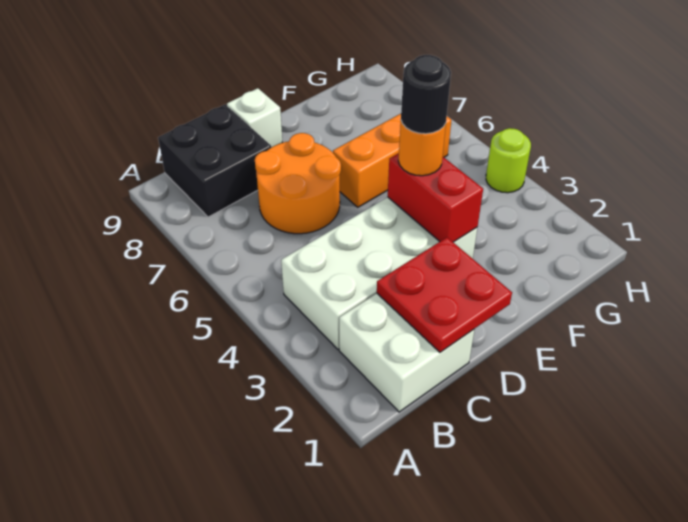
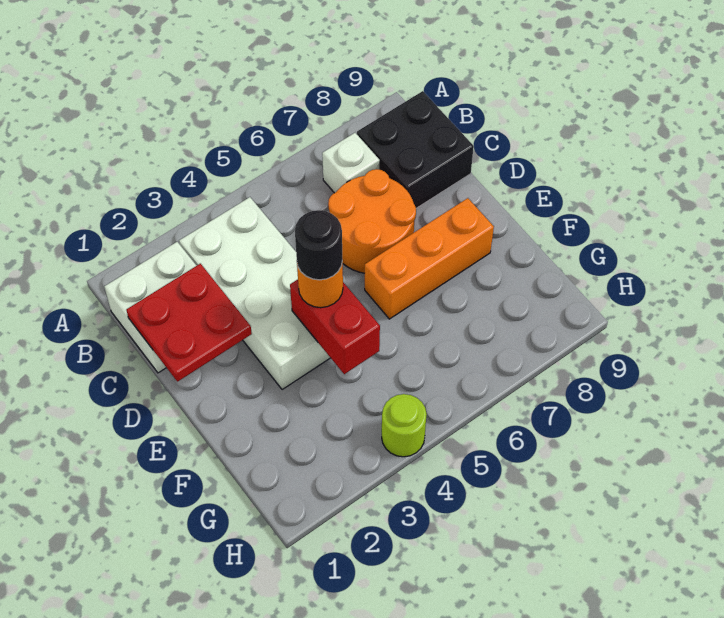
white 1x1 brick [227,88,282,147] -> white 1x1 brick moved to [322,133,380,193]
red 1x2 brick [388,153,483,242] -> red 1x2 brick turned to [290,280,380,374]
orange 1x3 brick [333,114,451,207] -> orange 1x3 brick turned to [365,198,494,319]

